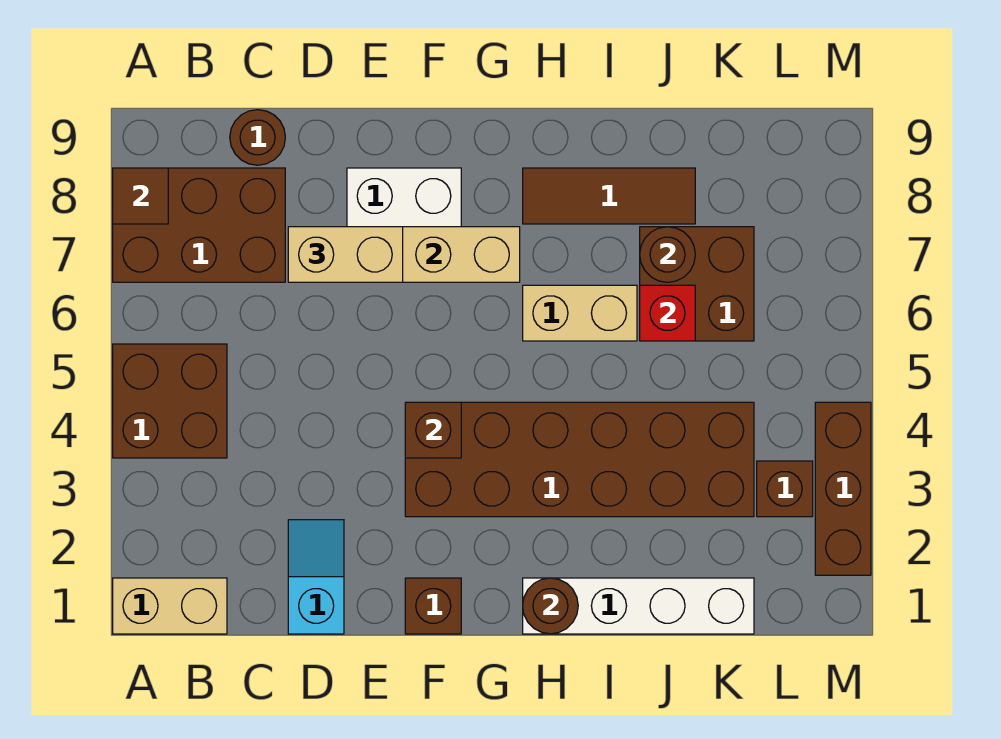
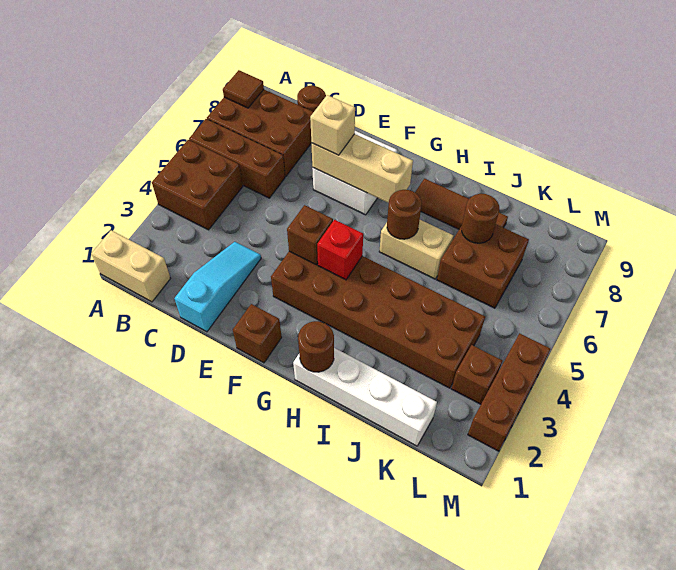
none -> brown 1x3 brick [189,119,285,198]
cyan 1x2 slope [288,520,344,634] -> cyan 1x3 slope [175,242,261,332]
tan 1x2 brick [288,227,403,282] -> tan 1x1 brick [310,95,355,155]
none -> brown 1x1 round brick [387,190,422,239]
red 1x1 brick [640,285,695,341] -> red 1x1 brick moved to [317,220,363,280]

